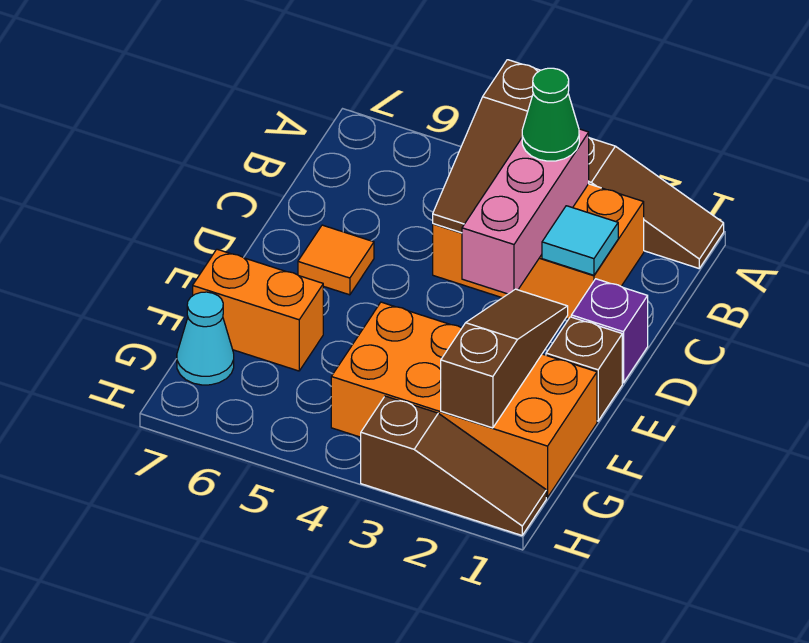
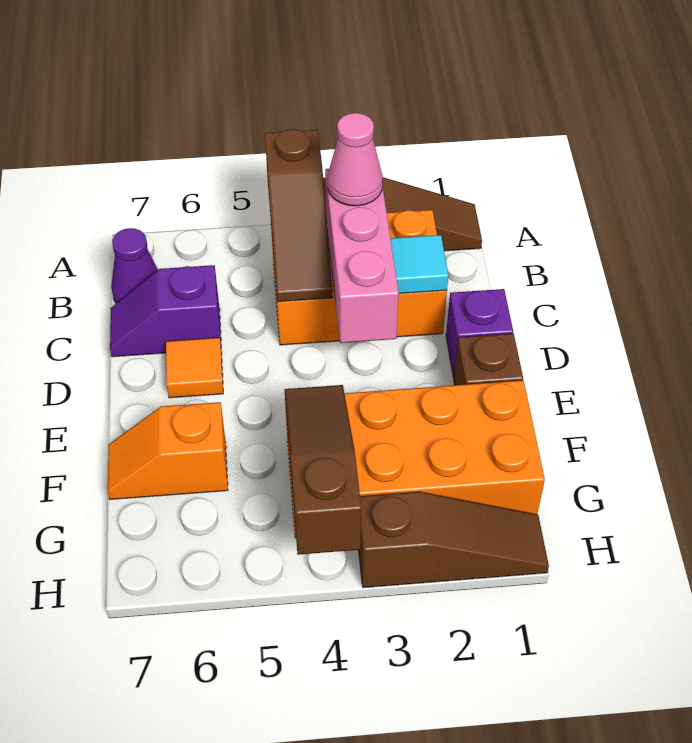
green 1x1 cone [522,68,579,161] -> pink 1x1 cone [327,113,383,206]
none -> purple 1x1 cone [111,228,158,303]
none -> purple 1x2 slope [110,265,221,357]
brown 1x3 slope [441,289,568,428] -> brown 1x3 slope moved to [285,385,361,555]
orange 1x2 brick [193,249,323,371] -> orange 1x2 slope [108,402,228,499]
cyan 1x1 cone [177,292,234,385] -> none

